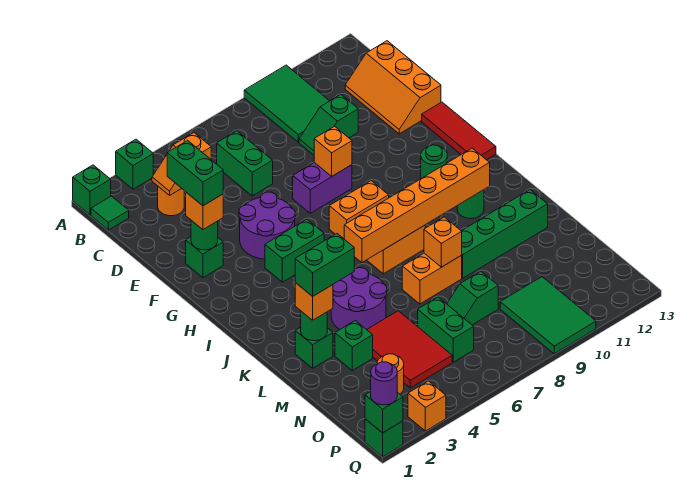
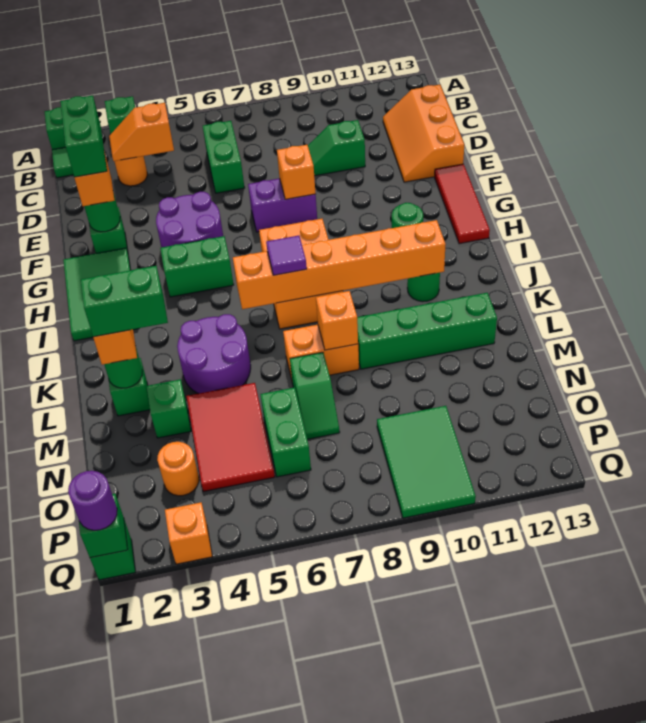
green 2x3 tile [244,65,329,142] -> green 2x3 tile moved to [63,248,139,341]
none -> purple 1x1 tile [266,236,307,275]
green 1x2 slope [447,271,498,325] -> green 1x2 slope turned to [290,352,340,439]

